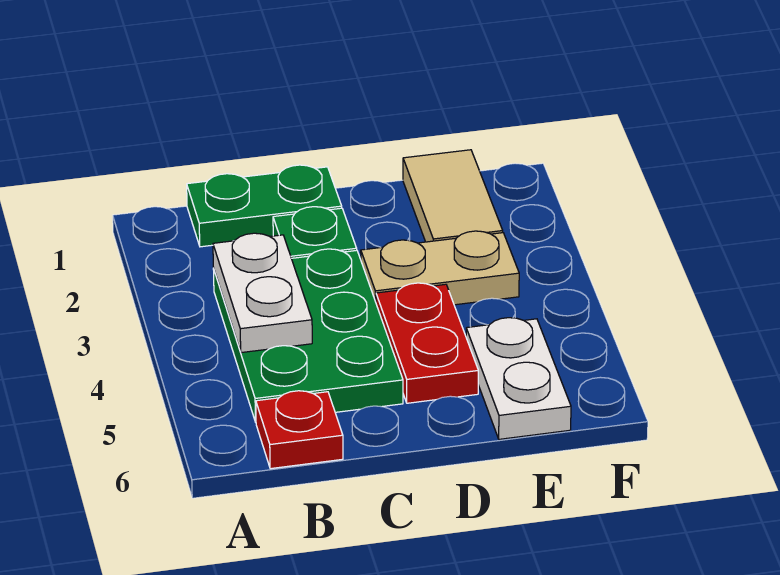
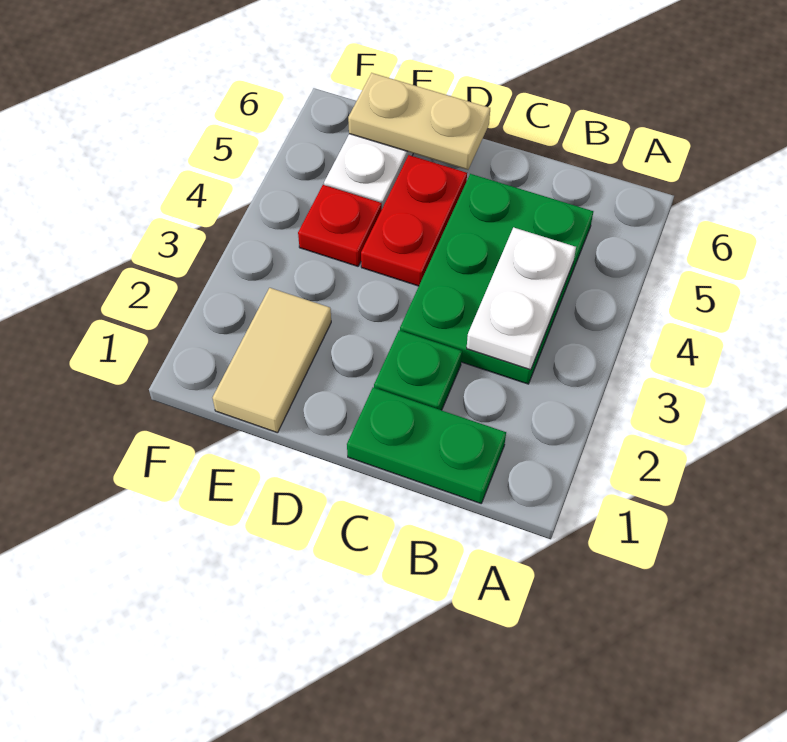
red 1x1 plate [256,391,343,469] -> red 1x1 plate moved to [298,185,382,266]
tan 1x2 plate [361,231,519,305] -> tan 1x2 plate moved to [348,73,490,170]

